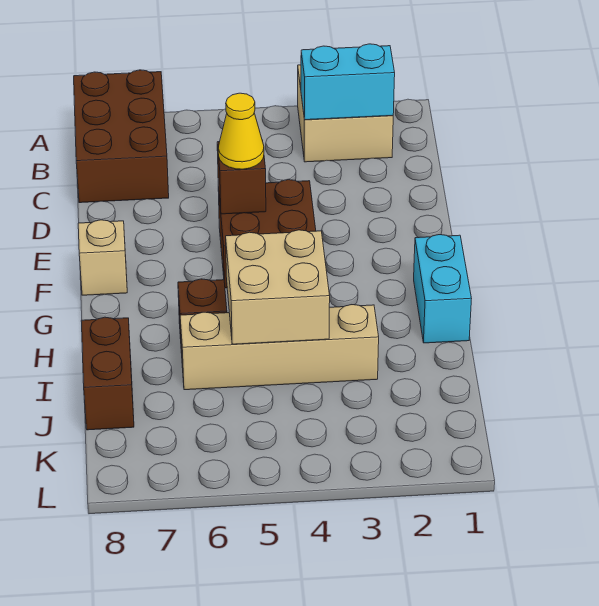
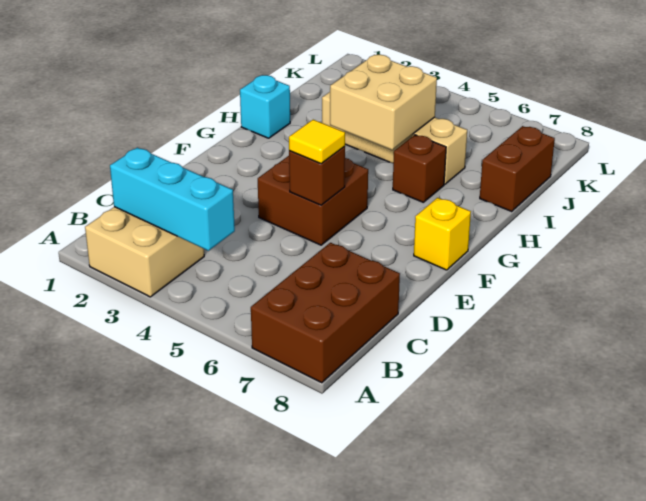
cyan 1x2 brick [301,44,395,120] -> cyan 1x3 brick [110,148,235,251]
yellow 1x1 cone [218,93,264,169] -> yellow 1x1 tile [289,120,345,164]
tan 1x1 brick [78,220,127,295] -> yellow 1x1 brick [414,198,471,270]
cyan 1x2 brick [414,235,472,343] -> cyan 1x1 brick [240,75,290,138]

